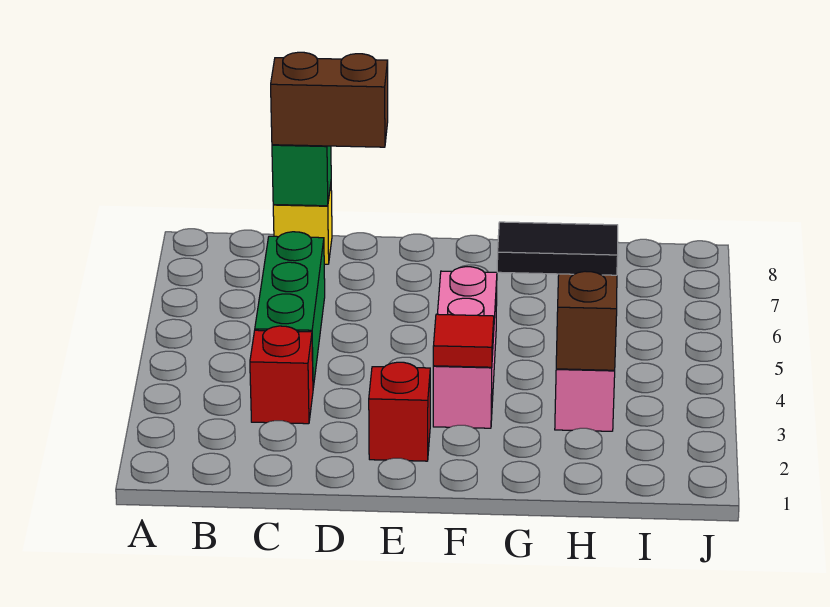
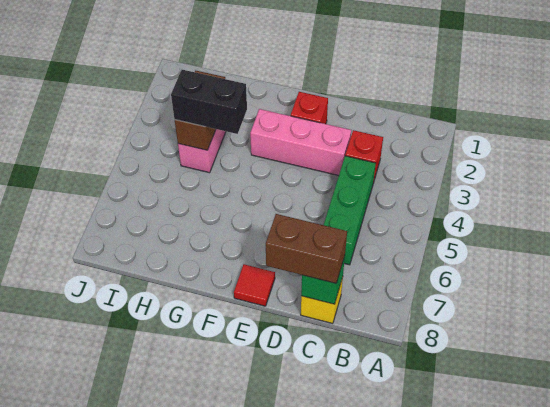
pink 1x3 brick [433,267,497,428] -> pink 1x3 brick turned to [250,109,351,176]
red 1x1 tile [433,314,494,367] -> red 1x1 tile moved to [234,264,275,306]
black 1x2 tile [497,222,618,275] -> black 1x2 brick [171,70,247,134]

